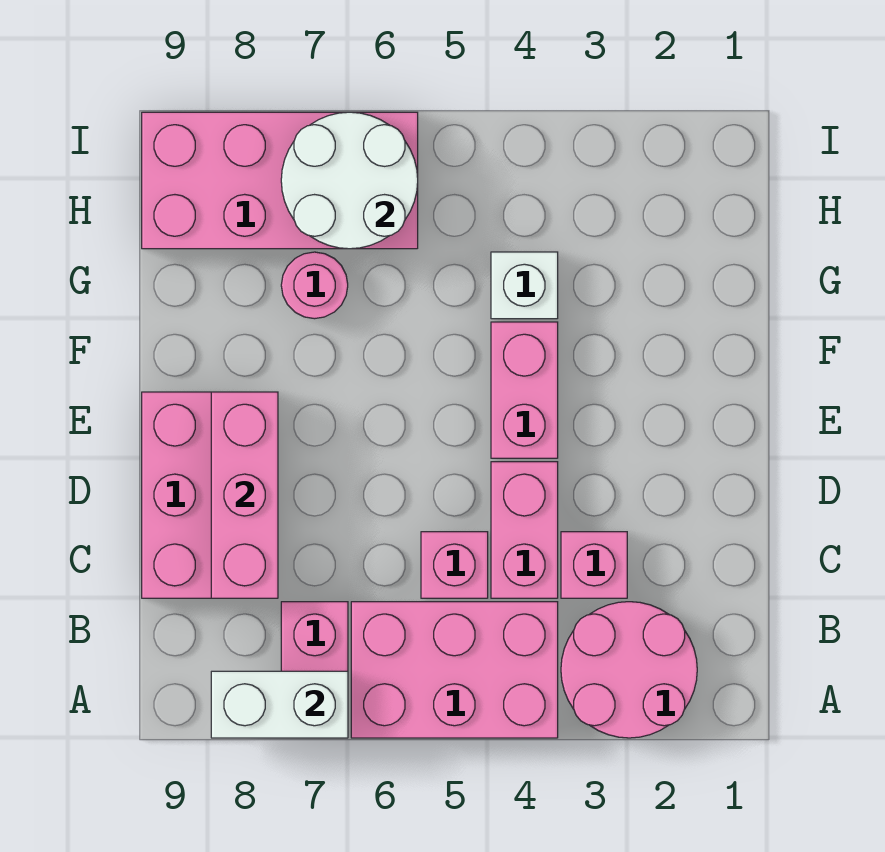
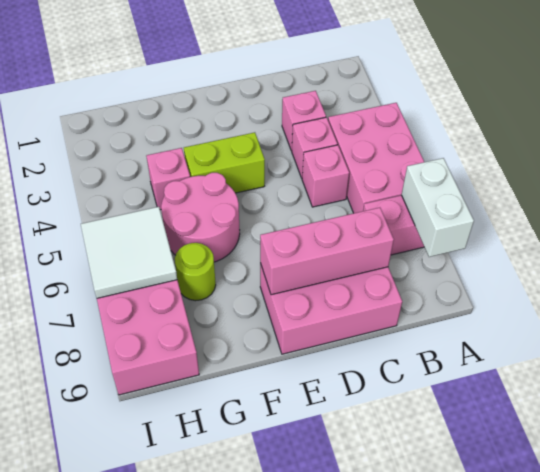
pink 2x2 round brick [561,602,697,738] -> pink 2x2 round brick moved to [161,173,240,262]
pink 1x2 brick [491,462,558,598] -> pink 1x1 brick [292,117,337,178]
pink 1x2 brick [491,322,558,458] -> lime 1x2 brick [184,132,265,193]
white 1x1 brick [491,252,558,319] -> pink 1x1 brick [147,148,190,210]
pink 1x1 round brick [281,252,348,319] -> lime 1x1 round brick [175,243,216,301]
white 2x2 round brick [281,112,418,249] -> white 2x2 tile [81,207,177,298]

